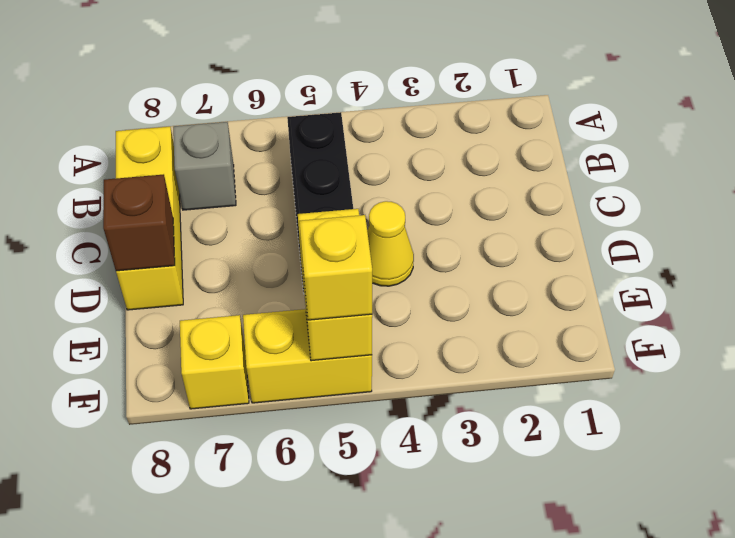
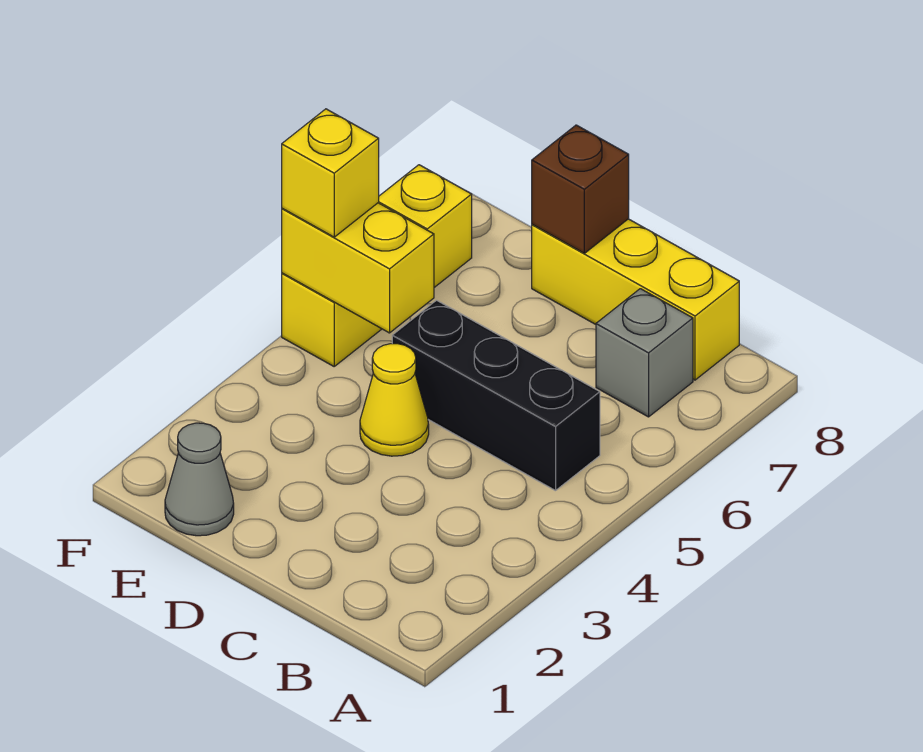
none -> grey 1x1 cone [165,423,234,536]

